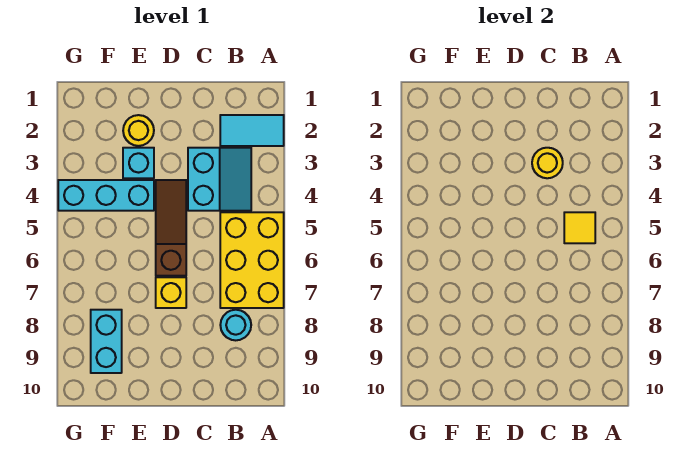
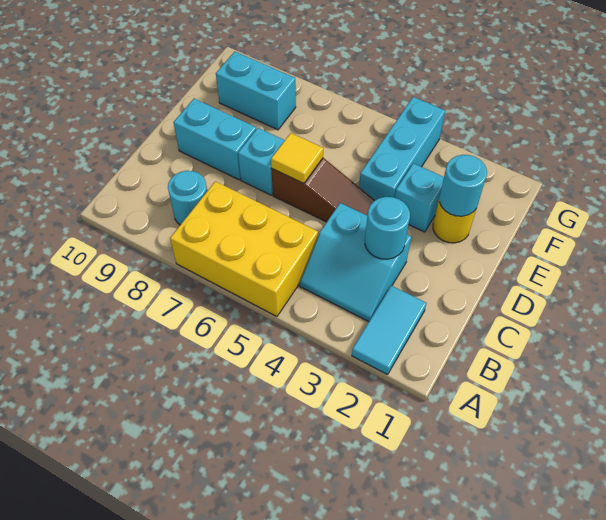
yellow 1x1 tile [564,212,595,243] -> yellow 1x1 tile moved to [271,133,323,183]
yellow 1x1 round brick [532,148,563,178] -> cyan 1x1 round brick [365,197,410,259]
yellow 1x1 brick [156,277,186,308] -> cyan 1x1 brick [238,128,285,195]
none -> cyan 1x2 brick [173,99,256,180]
none -> cyan 1x1 round brick [439,155,487,216]

